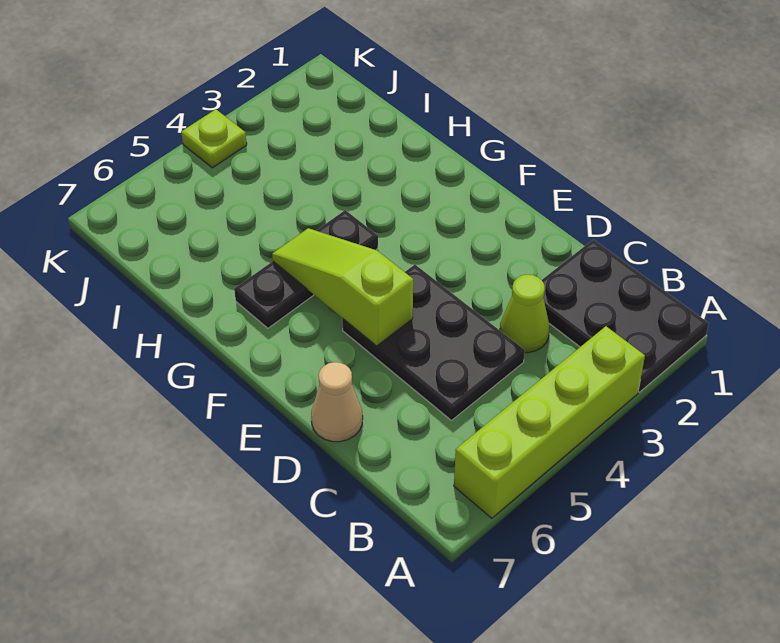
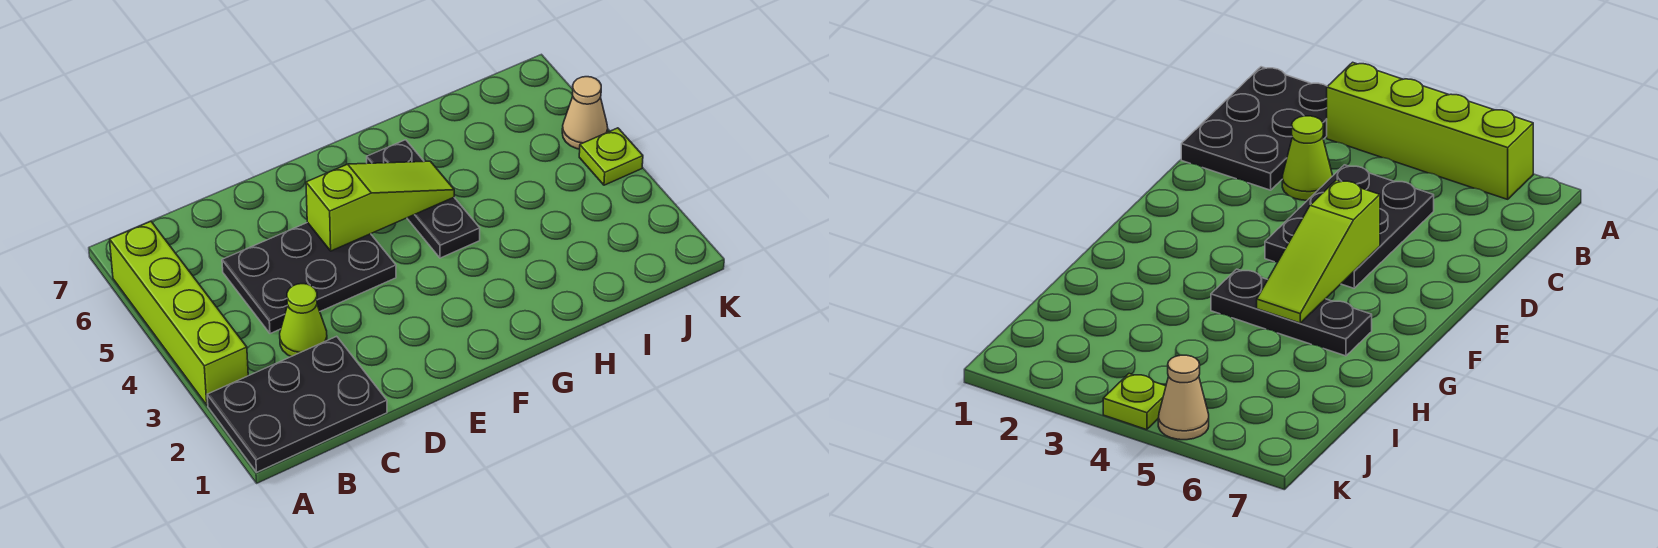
tan 1x1 cone [311,362,363,442] -> tan 1x1 cone moved to [562,77,608,149]

